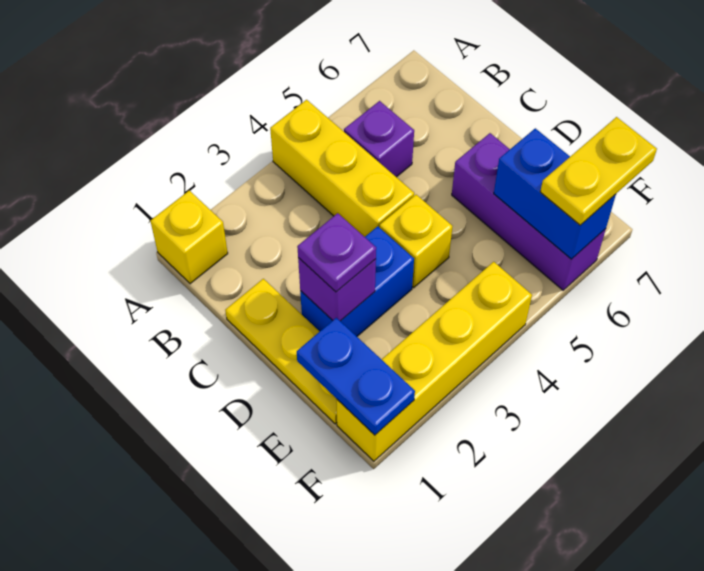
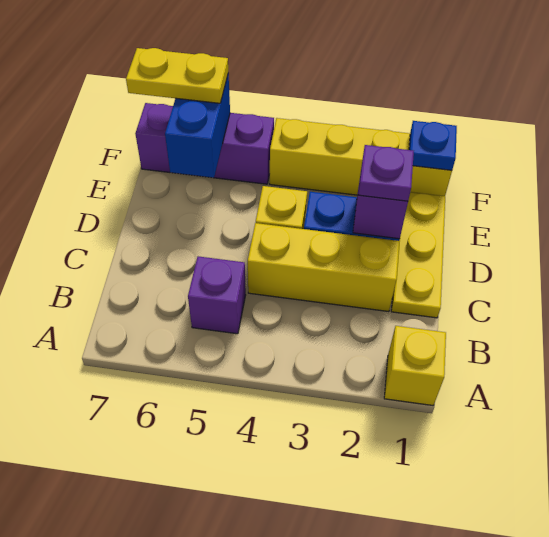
yellow 1x3 brick [270,100,414,237] -> yellow 1x3 brick turned to [248,223,400,312]
purple 1x3 brick [452,133,606,290] -> purple 1x3 brick turned to [135,103,274,184]
blue 1x2 plate [297,318,415,435] -> blue 1x1 plate [409,121,457,170]

